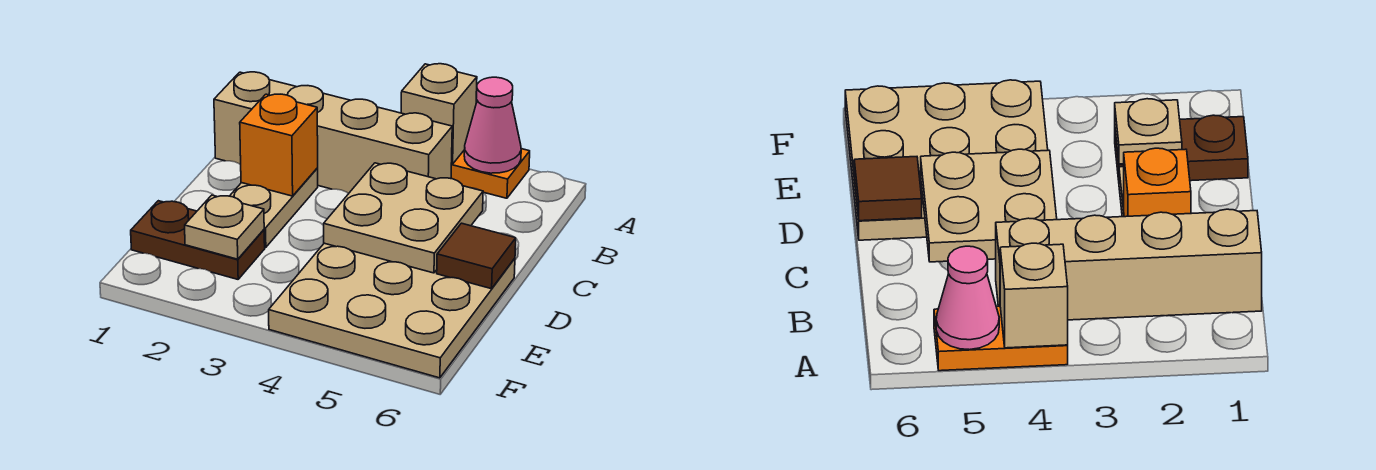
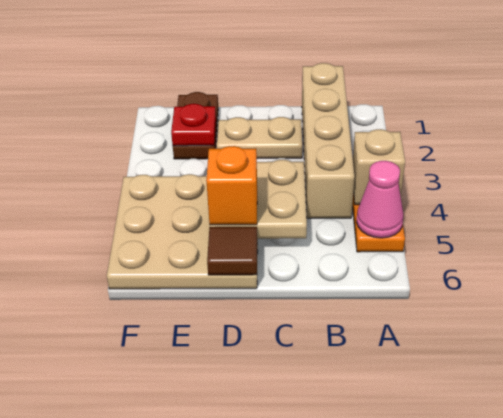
orange 1x1 brick [240,94,318,196] -> orange 1x1 brick moved to [206,146,257,225]
tan 1x1 plate [185,195,264,259] -> red 1x1 plate [171,104,216,146]

